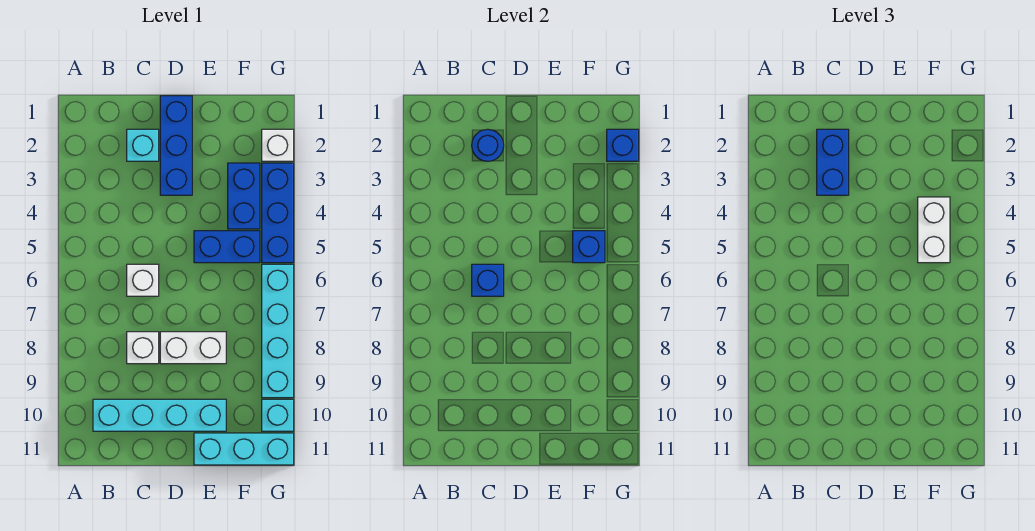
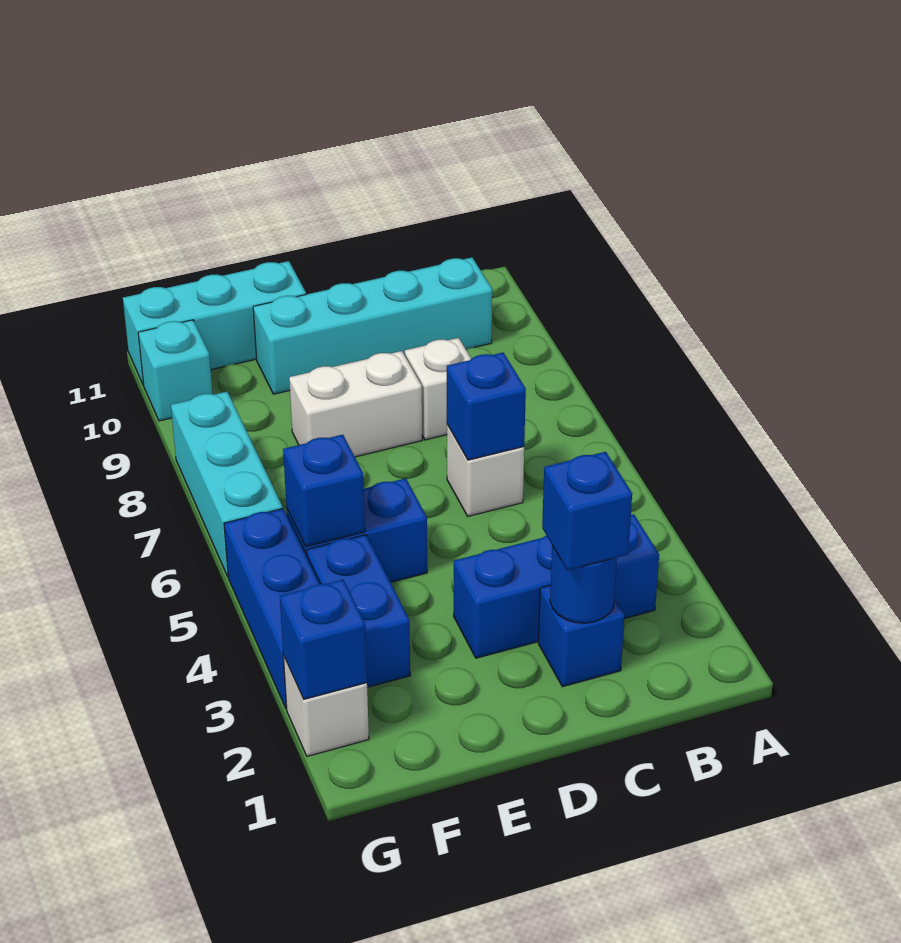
cyan 1x1 brick [127,129,159,161] -> blue 1x1 brick [538,585,624,687]
blue 1x2 brick [817,129,849,195] -> blue 1x1 brick [542,452,632,570]
blue 1x3 brick [160,96,192,195] -> blue 1x3 brick turned to [454,514,659,658]
white 1x2 brick [918,197,950,263] -> none
cyan 1x4 brick [262,264,294,398] -> cyan 1x3 brick [171,392,283,576]

